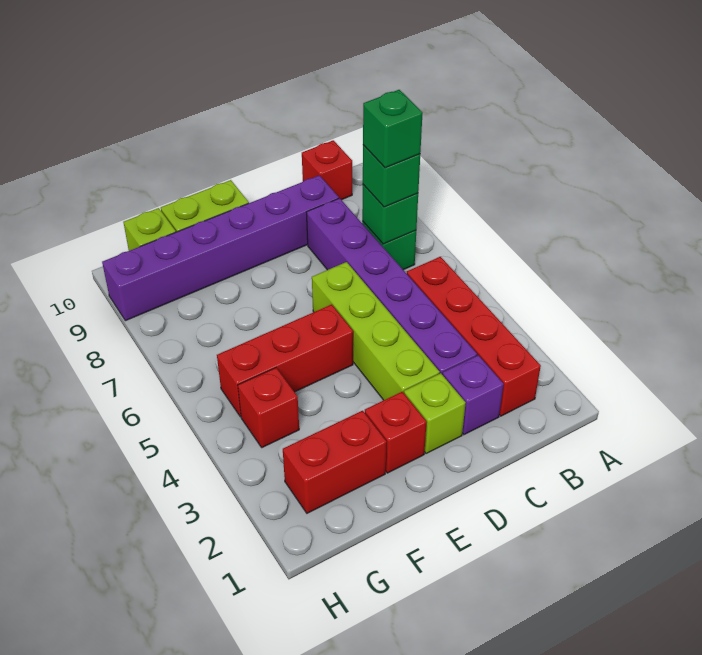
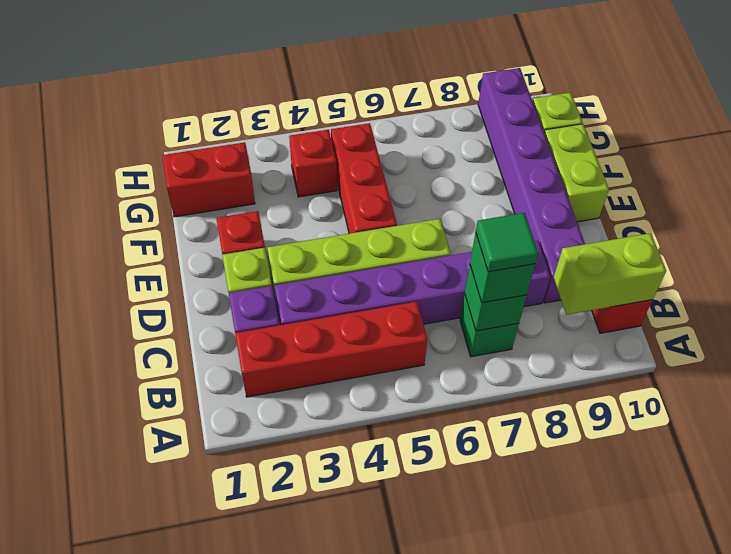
green 1x1 brick [363,90,423,168] -> green 1x1 tile [476,213,538,272]
none -> lime 1x2 brick [553,233,666,315]
red 1x2 brick [283,411,387,513] -> red 1x2 brick turned to [162,142,255,217]

